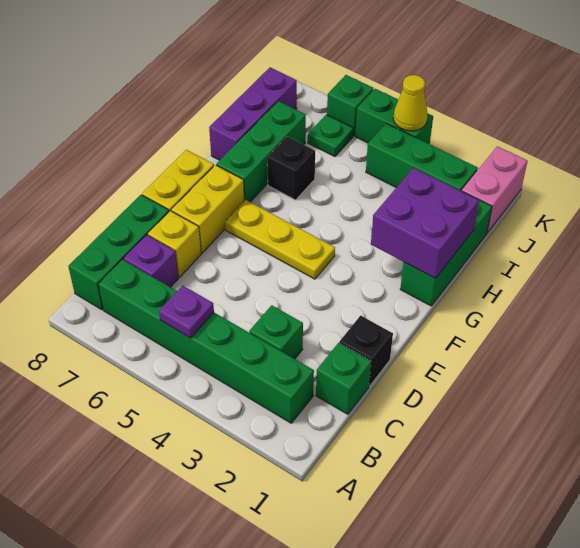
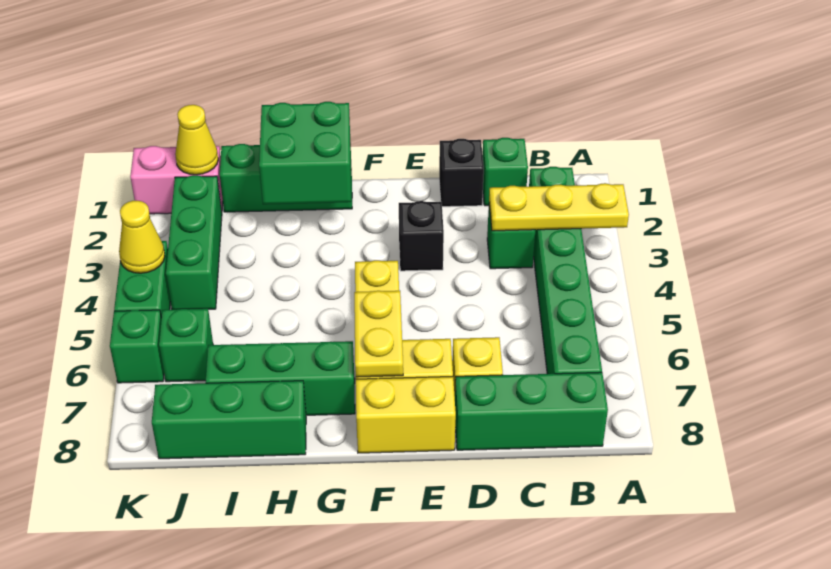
none -> yellow 1x3 plate [489,183,629,231]
purple 1x1 plate [159,286,214,338] -> none
purple 1x1 brick [123,235,179,287] -> none
none -> yellow 1x2 plate [354,291,403,377]
purple 2x2 brick [371,168,479,278] -> green 2x2 brick [259,102,351,204]
black 1x1 brick [267,136,315,200] -> black 1x1 brick moved to [399,201,444,271]
purple 1x3 brick [209,67,297,160] -> green 1x3 brick [152,381,306,459]
none -> yellow 1x1 cone [175,105,218,175]
green 1x1 plate [308,115,354,157] -> green 1x1 brick [159,309,213,382]

